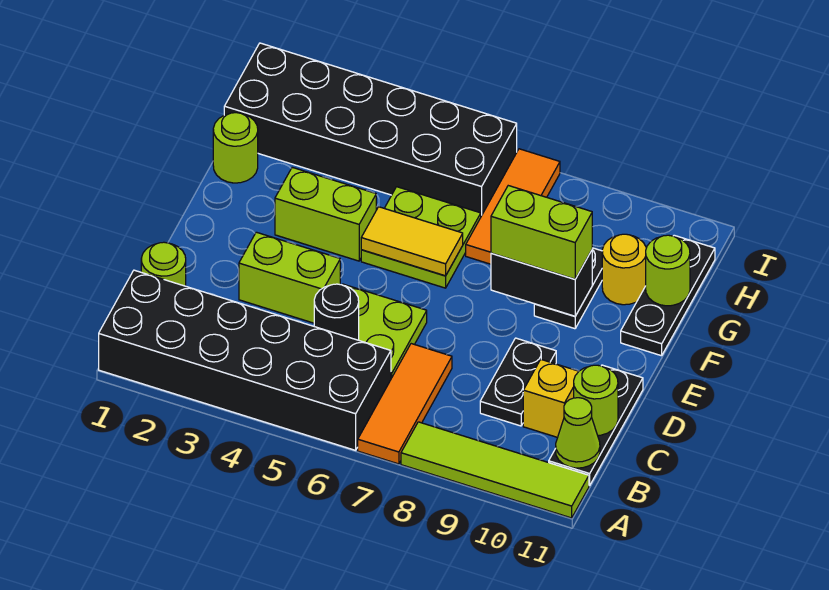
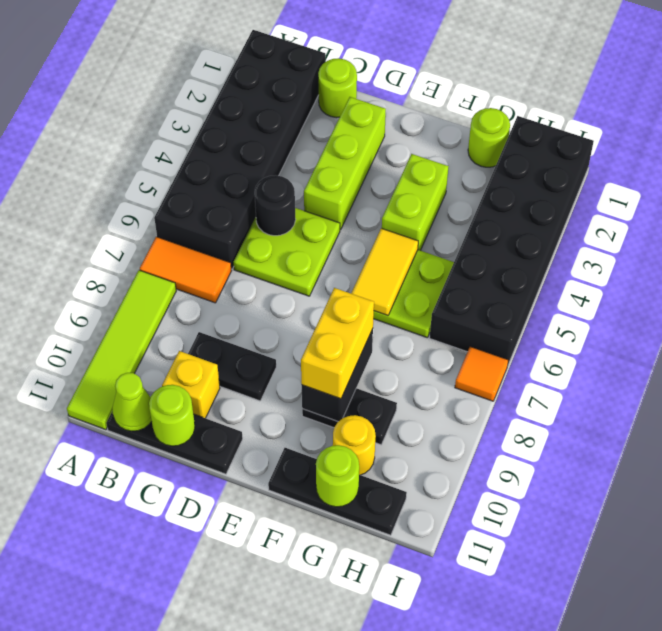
orange 1x3 tile [358,344,452,464] -> orange 1x2 tile [140,237,231,303]
lime 1x2 brick [239,232,340,323] -> lime 1x3 brick [304,97,386,230]
lime 1x2 brick [491,186,592,279] -> yellow 1x2 brick [301,288,374,399]
orange 1x3 tile [466,149,560,264] -> orange 1x1 tile [455,347,508,401]

